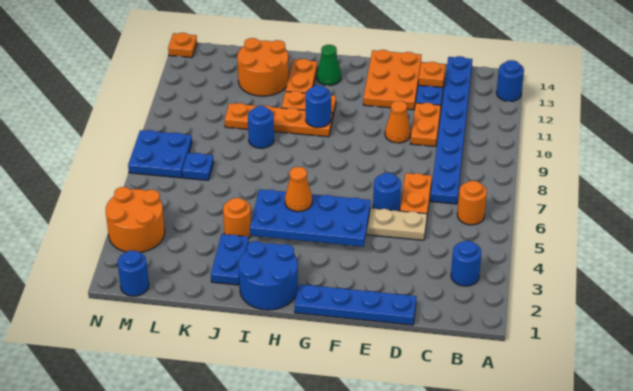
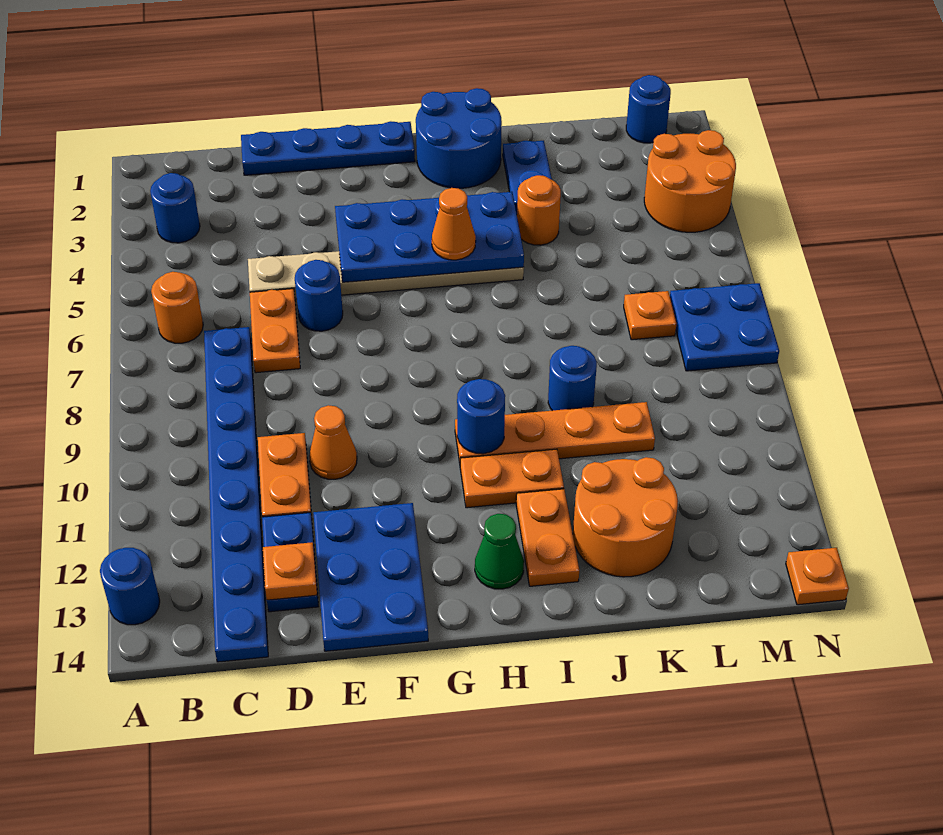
orange 2x3 plate [363,50,422,110] -> blue 2x3 plate [313,503,428,651]
blue 1x1 plate [182,153,214,180] -> orange 1x1 plate [624,291,676,340]

